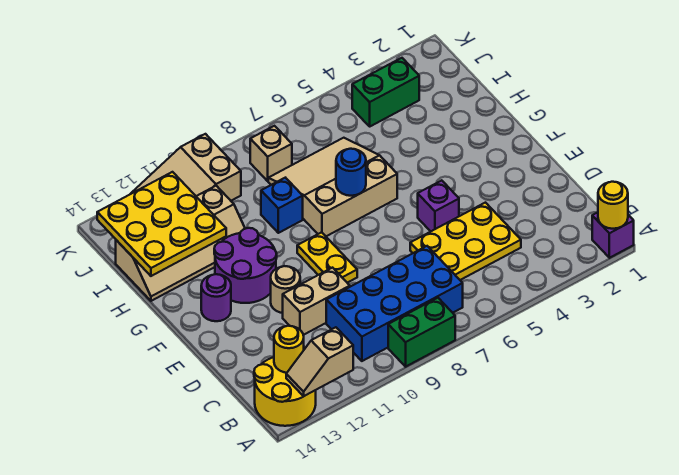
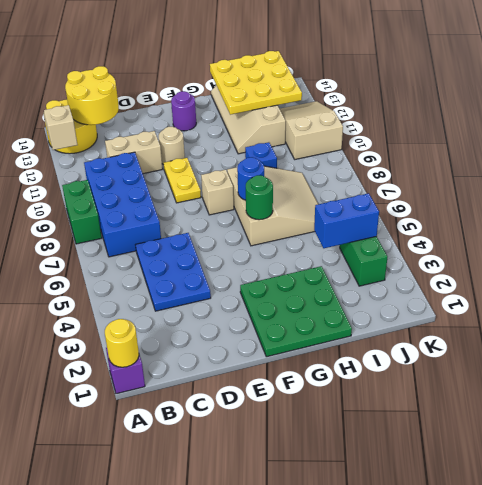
yellow 1x1 round brick [274,326,304,373] -> yellow 2x2 round brick [65,66,119,125]
yellow 2x3 plate [410,203,521,280] -> blue 2x3 plate [136,233,211,311]
tan 1x2 brick [283,268,350,335] -> tan 1x2 brick turned to [105,131,163,174]
purple 1x1 brick [418,180,459,231] -> none
yellow 1x2 plate [297,232,357,283] -> yellow 1x2 plate turned to [164,158,201,203]
none -> green 3x3 plate [240,266,352,357]
purple 2x2 round brick [214,228,277,303] -> none
none -> green 1x1 round brick [246,175,273,220]
none -> blue 1x2 brick [314,193,379,248]
tan 1x1 brick [250,126,292,181] -> tan 1x1 brick moved to [201,170,234,215]

